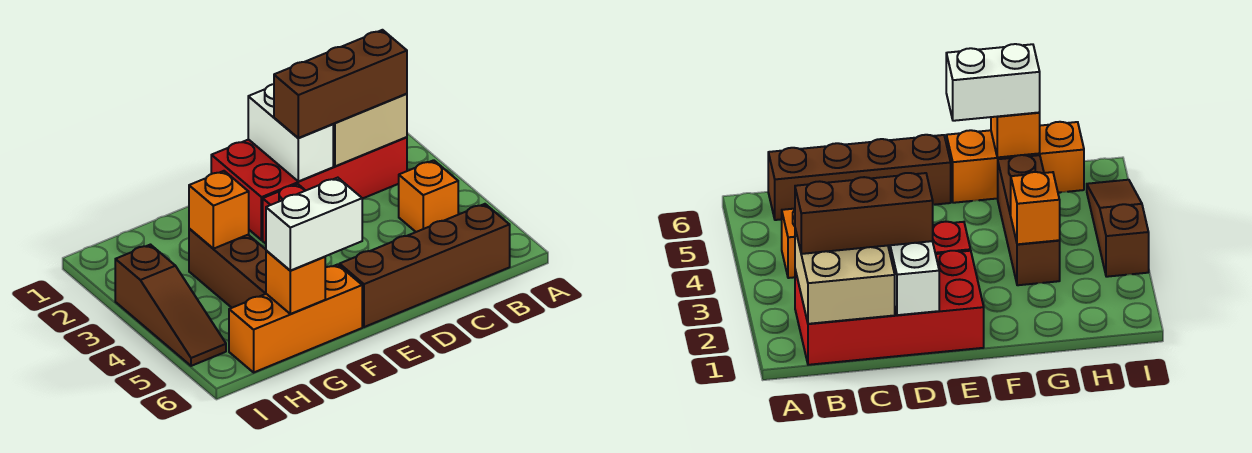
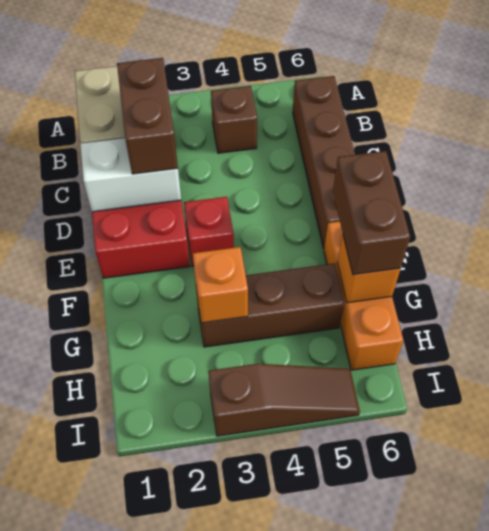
brown 1x3 brick [274,30,407,138] -> brown 1x2 brick [117,58,178,174]
orange 1x1 brick [399,160,458,232] -> brown 1x1 brick [211,86,257,153]
white 1x2 brick [266,178,362,271] -> brown 1x2 brick [333,151,410,275]

